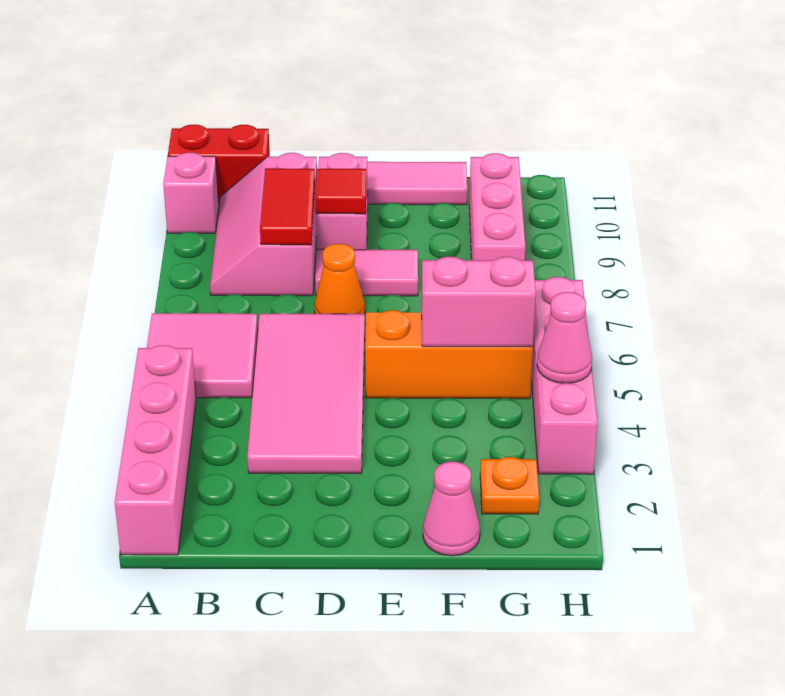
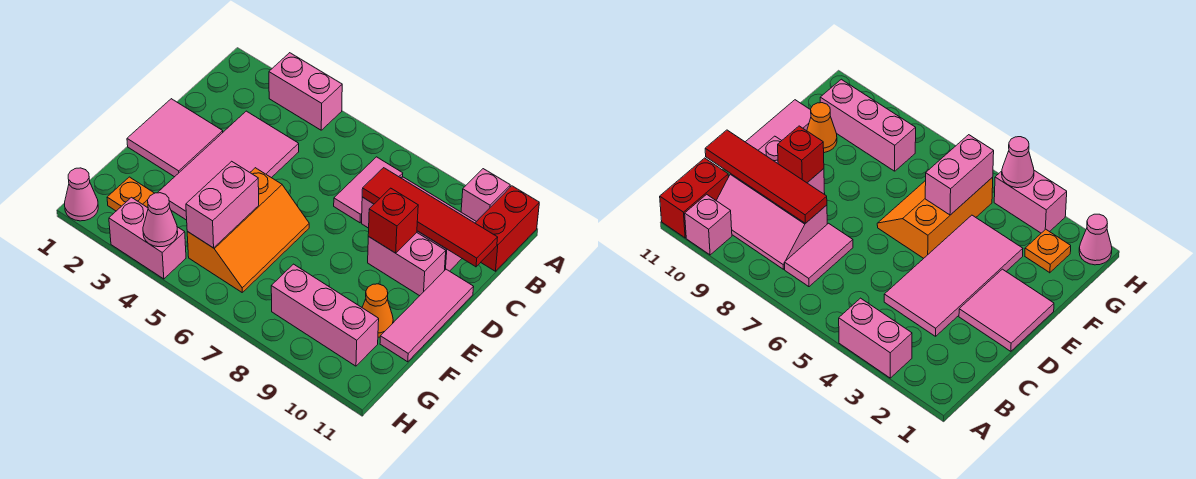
pink 1x4 brick [115,345,196,555] -> pink 1x2 brick [269,53,342,130]
pink 2x2 tile [147,313,258,398] -> pink 2x2 tile moved to [127,99,223,177]
pink 2x4 tile [247,314,365,474] -> pink 2x4 tile turned to [158,111,299,220]
red 1x2 tile [260,168,315,245] -> red 1x4 tile [362,168,498,267]
orange 1x1 cone [315,244,365,314] -> orange 1x1 cone moved to [362,284,393,337]
pink 1x2 tile [315,249,418,296] -> pink 1x2 tile moved to [334,157,403,223]
red 1x1 tile [315,169,366,214] -> red 1x1 brick [368,188,418,253]
pink 1x1 cone [423,462,480,556] -> pink 1x1 cone moved to [65,168,98,221]
pink 1x4 brick [531,277,598,474] -> pink 1x2 brick [109,197,186,279]

